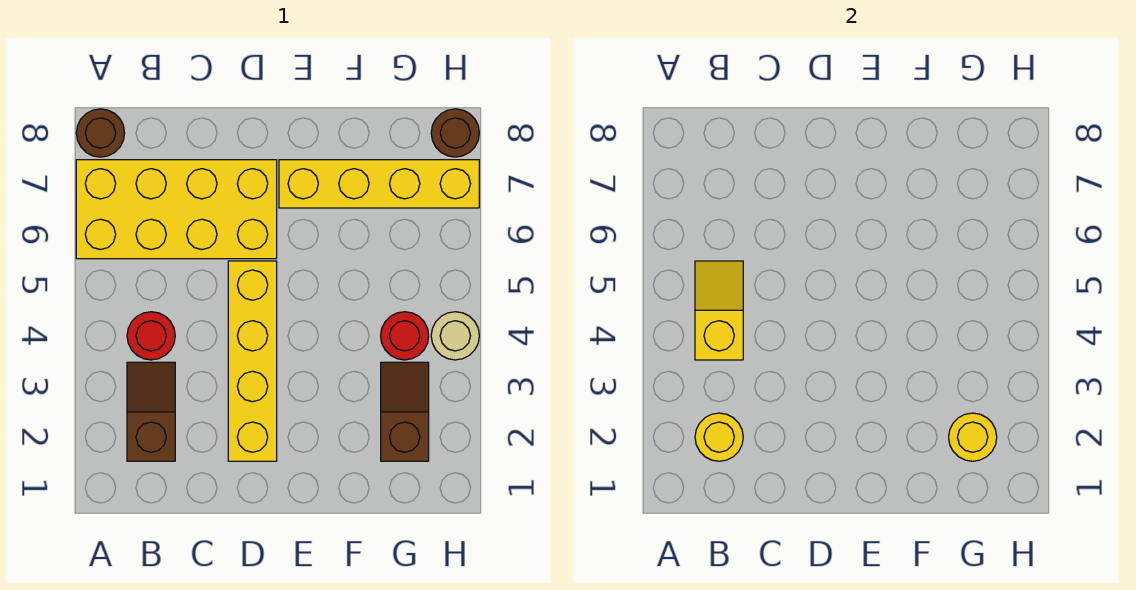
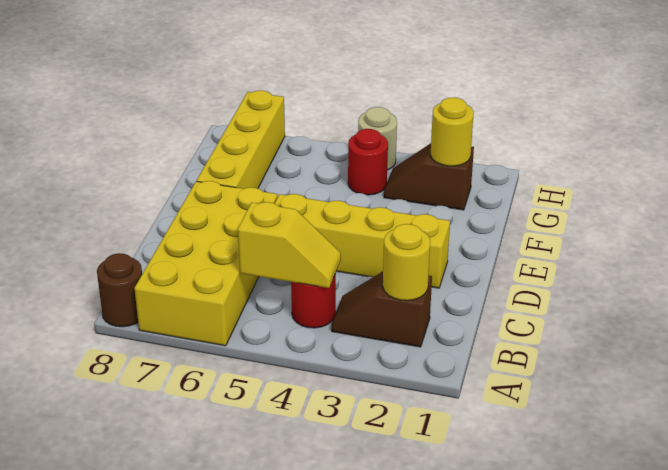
yellow 1x2 slope [695,261,743,360] -> yellow 1x2 slope turned to [238,202,341,288]
brown 1x1 round brick [431,109,479,157] -> none

